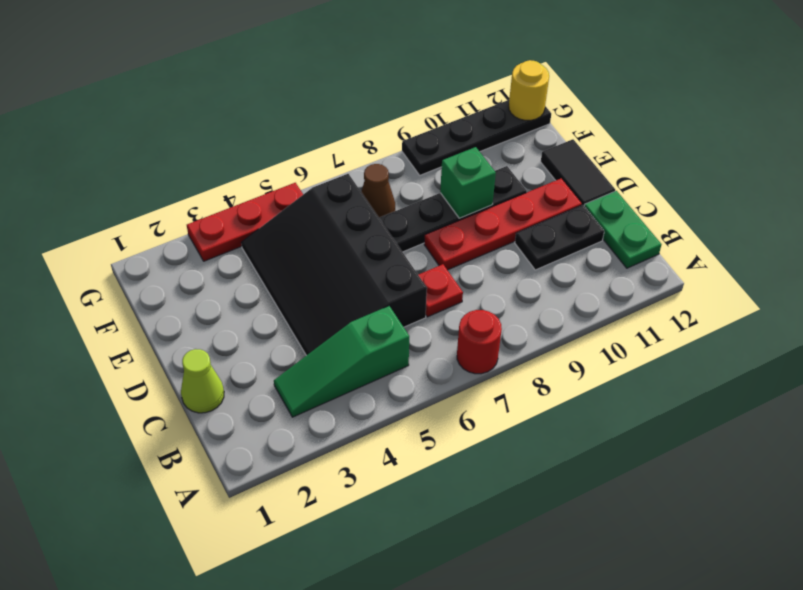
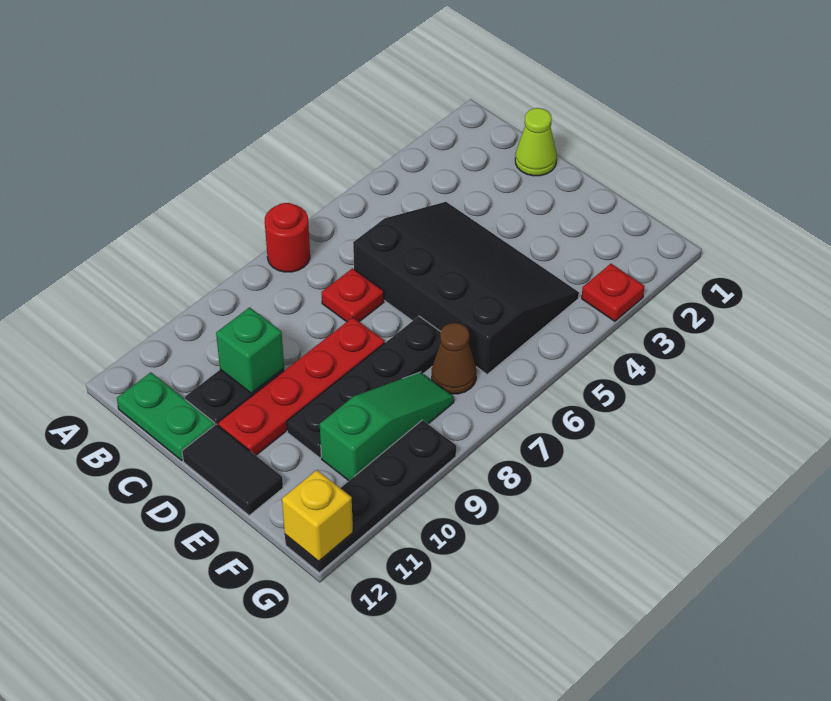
green 1x3 slope [274,306,409,417] -> green 1x3 slope moved to [320,372,454,481]
green 1x1 brick [440,147,496,218] -> green 1x1 brick moved to [216,307,284,393]
red 1x3 plate [187,183,303,261] -> red 1x1 plate [582,264,644,321]
yellow 1x1 round brick [509,60,549,120] -> yellow 1x1 brick [282,470,353,561]

